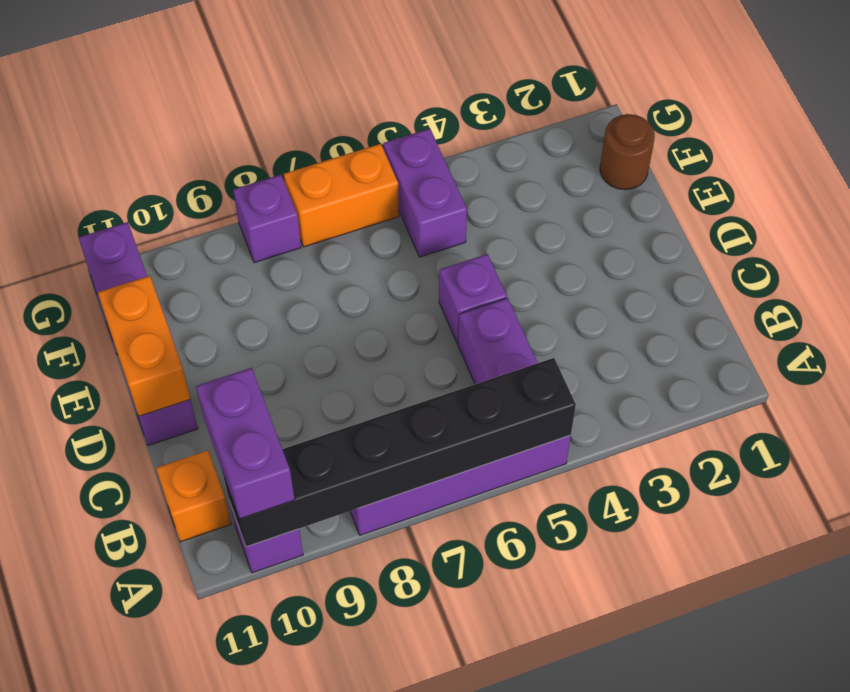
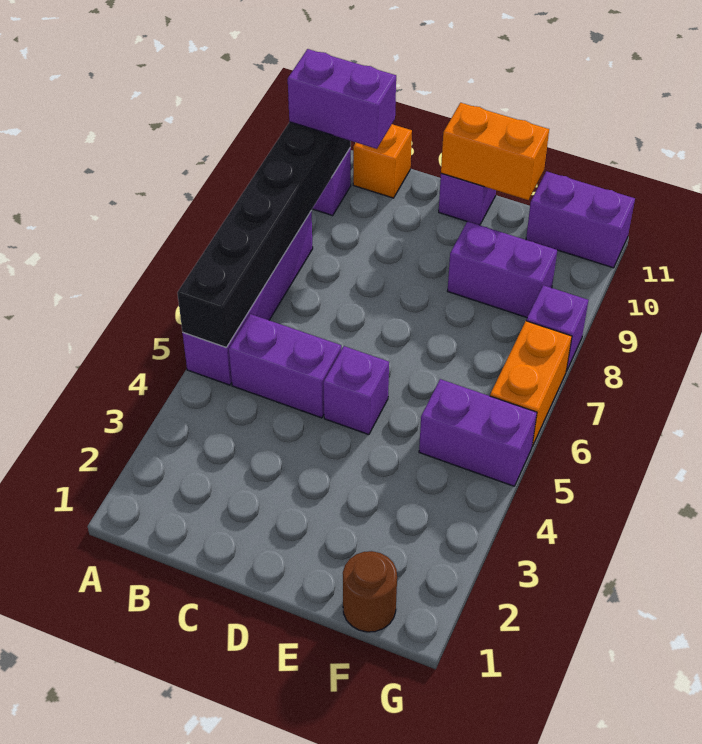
none -> purple 1x2 brick [448,222,557,317]

